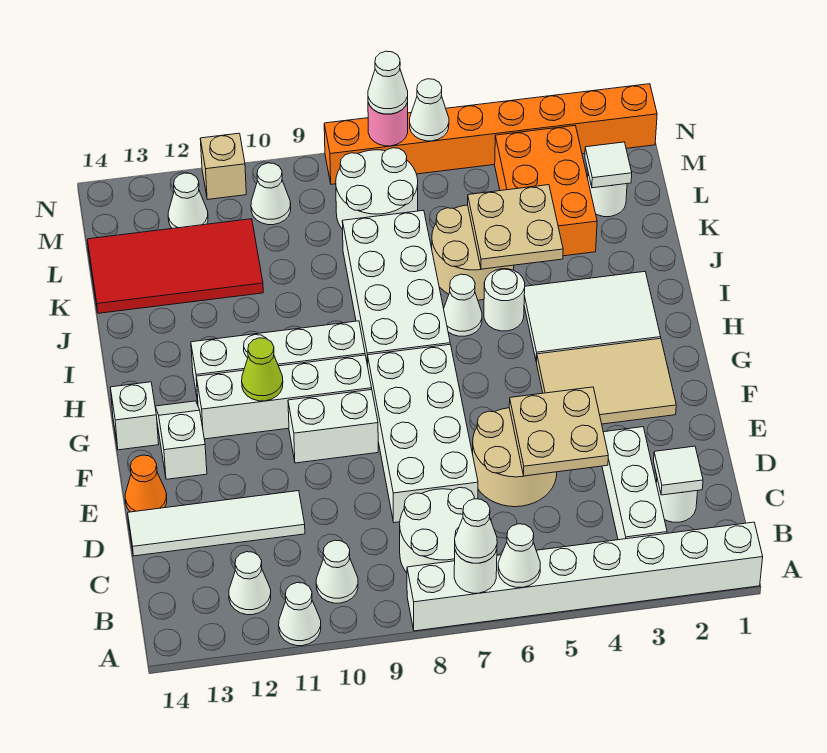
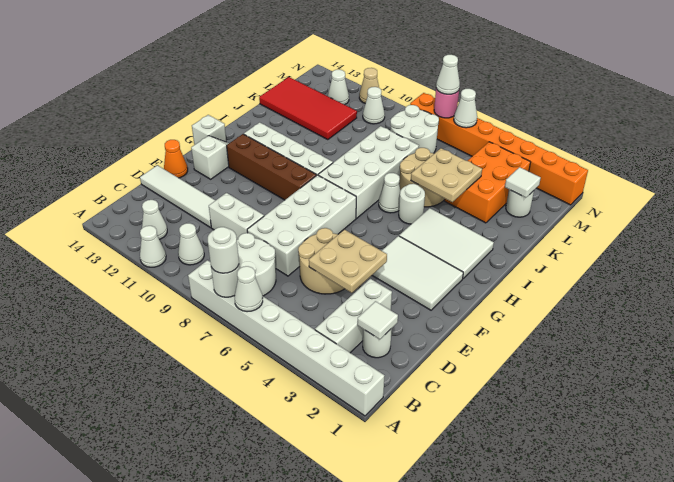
white 1x1 cone [455,499,497,563] -> white 1x1 round brick [208,227,239,273]
tan 2x3 tile [537,338,676,424] -> white 2x3 tile [372,236,463,310]
white 1x2 brick [288,390,378,463] -> white 1x2 brick moved to [209,193,264,239]
white 1x4 brick [196,355,372,439] -> brown 1x4 brick [227,134,316,200]
lime 1x1 cone [242,338,283,401] -> none
tan 1x1 brick [200,133,246,199] -> tan 1x1 cone [359,68,379,103]

